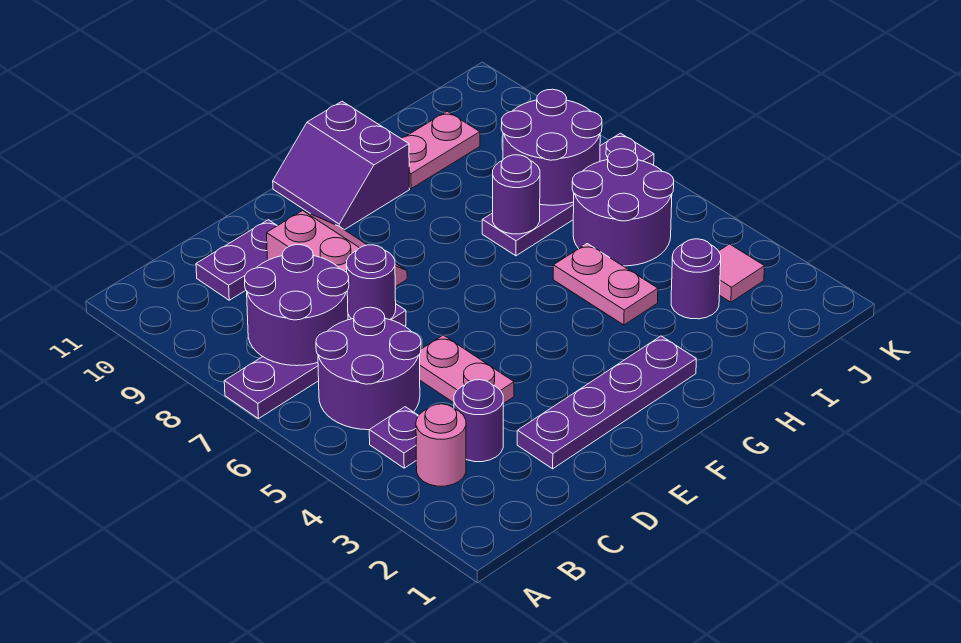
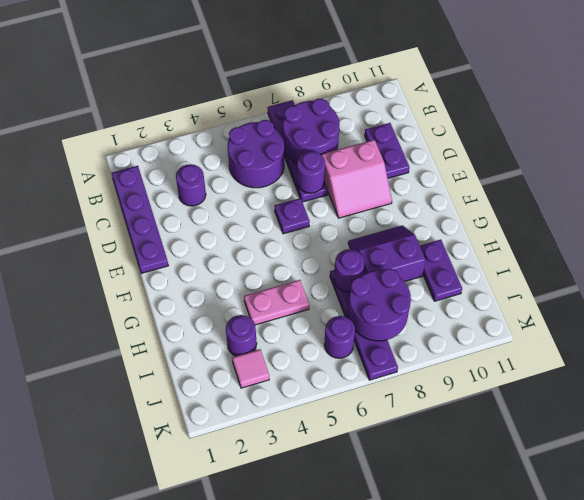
pink 1x1 round brick [416,404,466,486] -> none
purple 1x1 plate [369,407,419,468] -> purple 1x1 plate moved to [274,198,310,234]
purple 1x4 plate [517,336,696,469] -> purple 1x4 plate moved to [112,166,168,274]
pink 1x2 plate [420,335,514,404] -> none
purple 2x2 slope [273,101,410,230] -> purple 2x2 slope moved to [348,225,425,282]
pink 1x2 plate [401,111,480,188] -> purple 1x2 plate [420,240,462,301]
purple 2x2 round brick [572,149,674,266] -> purple 1x1 round brick [324,316,355,358]

